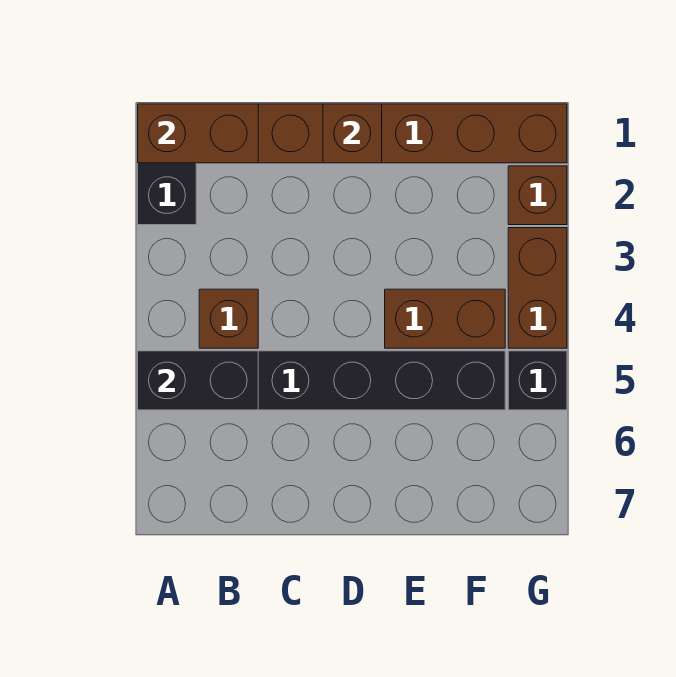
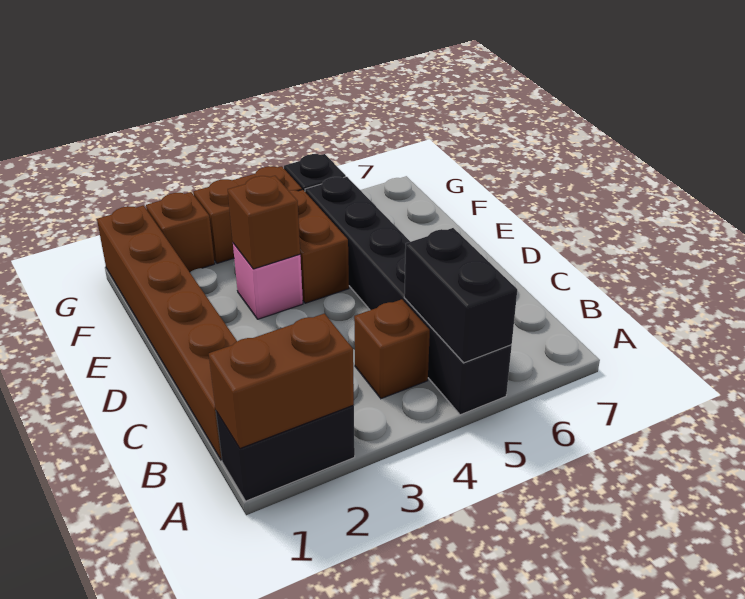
brown 1x2 brick [138,104,258,163] -> brown 1x2 brick turned to [209,313,354,449]
brown 1x1 brick [323,104,382,163] -> brown 1x1 brick moved to [228,176,300,269]
none -> pink 1x1 brick [233,243,303,319]

